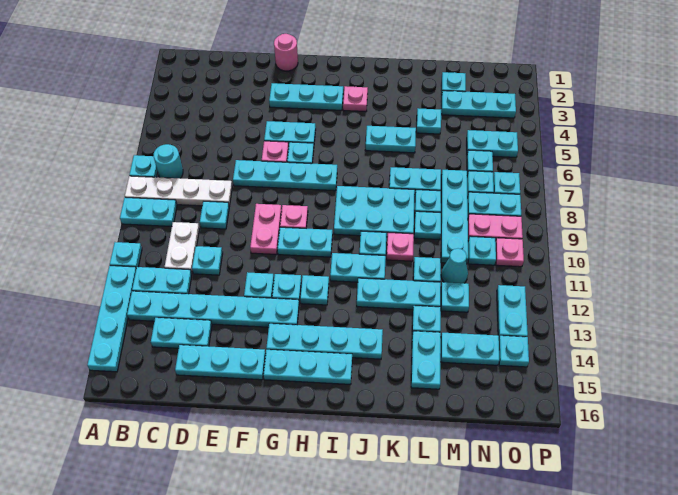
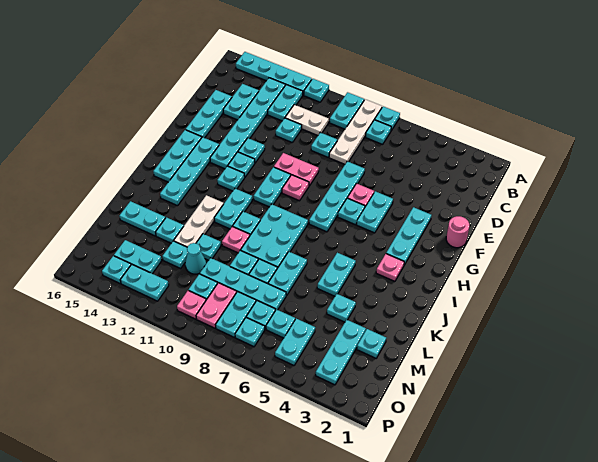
cyan 1x1 round brick [154,144,183,178] -> cyan 1x1 plate [366,120,391,144]
cyan 1x3 plate [357,278,441,309] -> white 1x3 plate [174,195,224,247]
cyan 1x2 plate [441,333,499,365] -> cyan 1x2 plate turned to [114,240,162,274]

